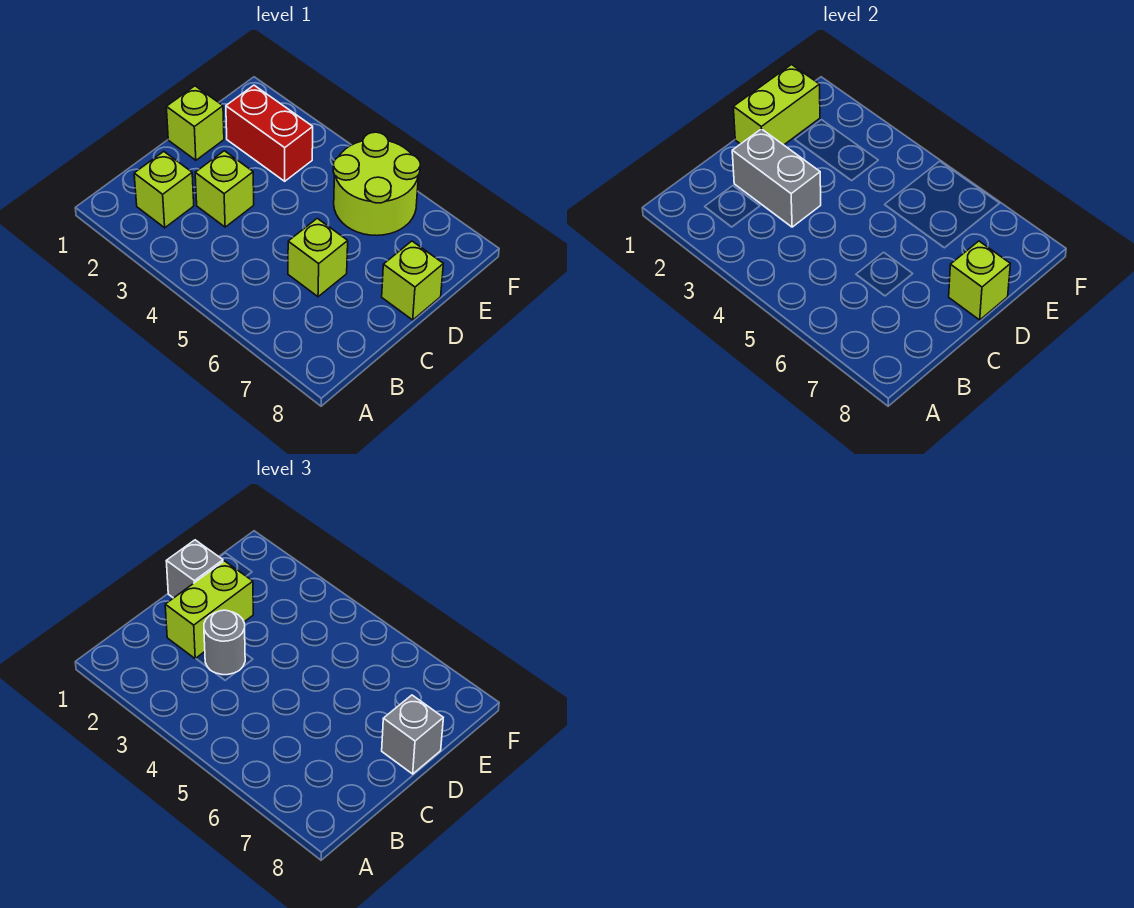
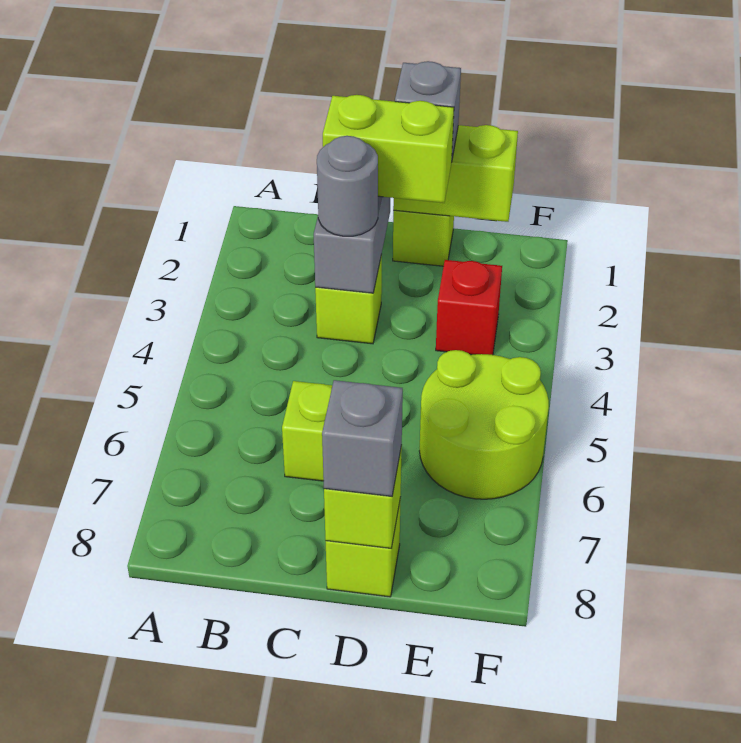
lime 1x1 brick [134,151,194,228] -> none
red 1x2 brick [226,85,313,181] -> red 1x1 brick [436,260,502,355]

